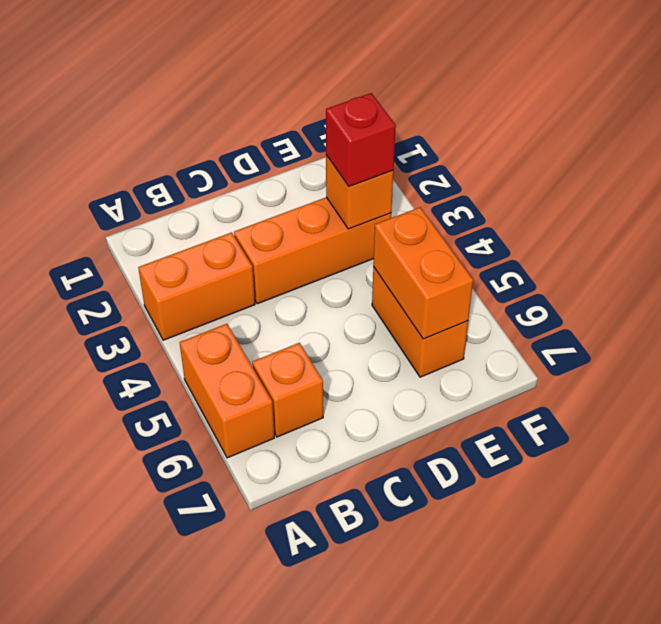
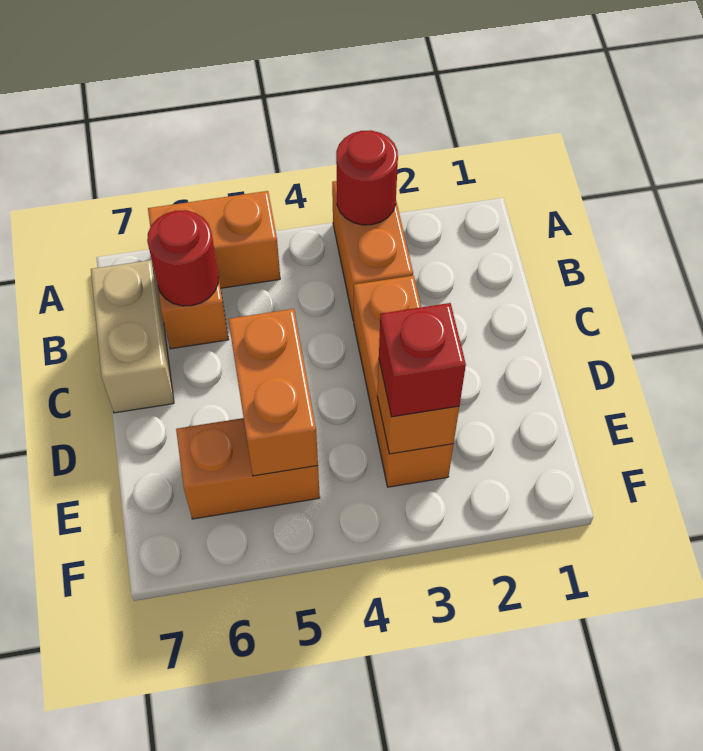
none -> red 1x1 round brick [336,130,398,225]
none -> red 1x1 round brick [147,210,218,306]
none -> tan 1x2 brick [91,260,174,413]
orange 1x2 brick [373,207,473,339] -> orange 1x2 brick turned to [228,309,318,476]

